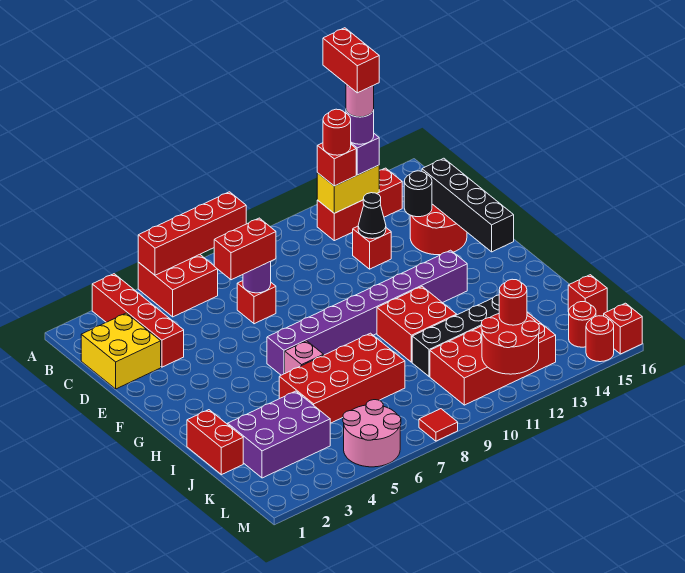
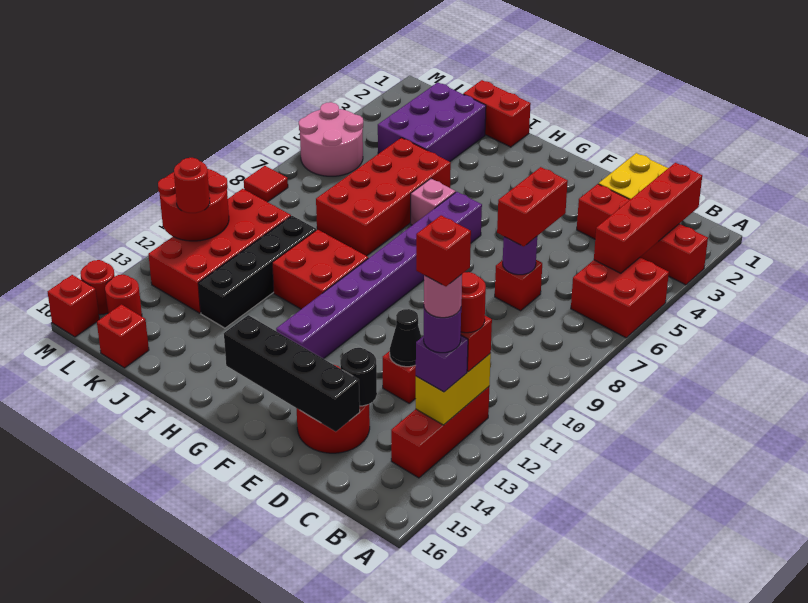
red 1x4 brick [138,192,246,275] -> red 1x4 brick moved to [594,163,702,273]
red 1x2 brick [323,28,379,93] -> red 1x1 brick [416,215,471,286]

